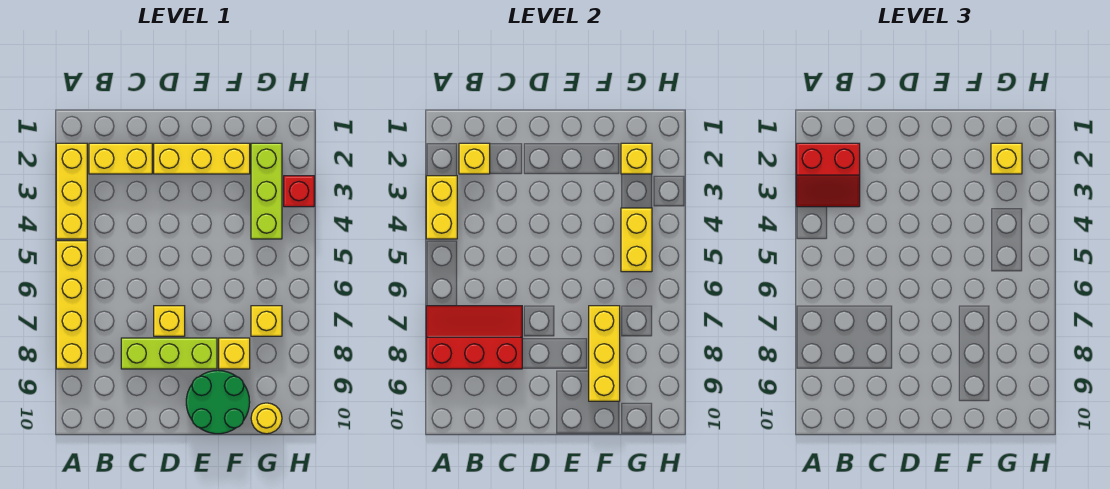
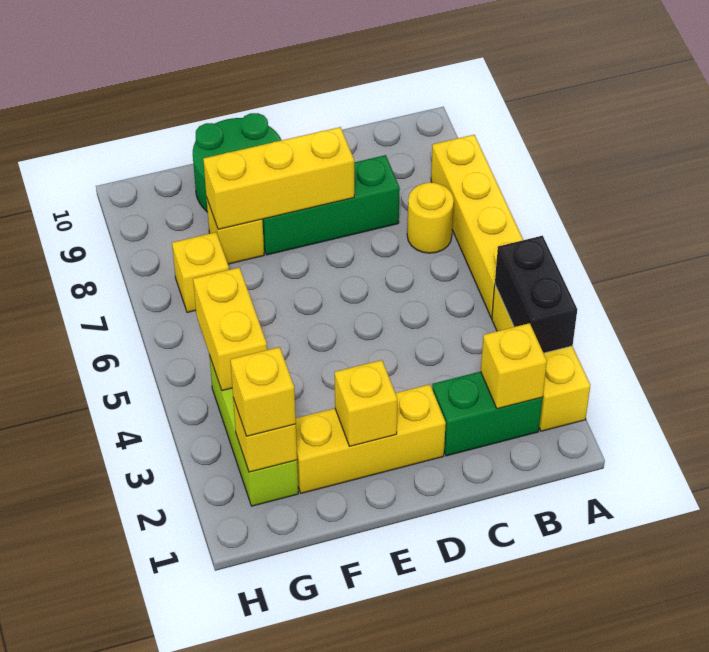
red 2x2 slope [796,143,860,207] -> none
yellow 1x2 brick [426,176,457,239] -> black 1x2 brick [495,236,577,353]
red 2x3 slope [426,306,522,369] -> none
yellow 1x2 brick [89,143,152,174] -> green 1x2 brick [432,372,543,456]
lime 1x3 brick [121,338,217,369] -> green 1x3 brick [262,155,400,255]
yellow 1x1 brick [154,306,185,336] -> yellow 1x1 brick moved to [335,360,397,446]
yellow 1x3 brick [589,306,620,401] -> yellow 1x3 brick turned to [203,127,354,229]
yellow 1x1 round brick [251,403,282,434] -> yellow 1x1 round brick moved to [407,183,454,253]
red 1x1 brick [284,176,314,207] -> none

